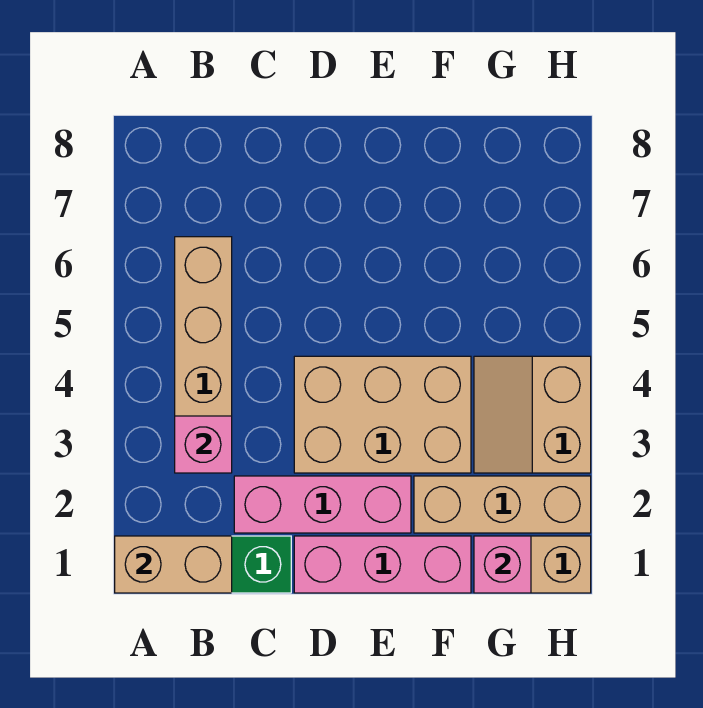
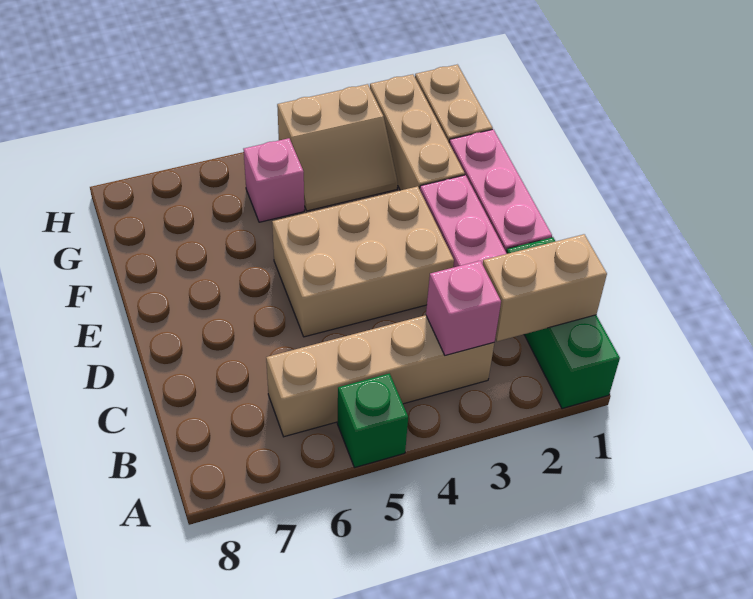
tan 1x2 brick [115,536,232,593] -> tan 1x2 brick turned to [483,234,607,341]
none -> green 1x1 brick [337,373,408,468]
tan 2x3 brick [294,356,471,473] -> tan 2x3 brick turned to [272,186,454,337]
pink 1x1 brick [474,536,531,593] -> pink 1x1 brick moved to [244,138,304,222]

